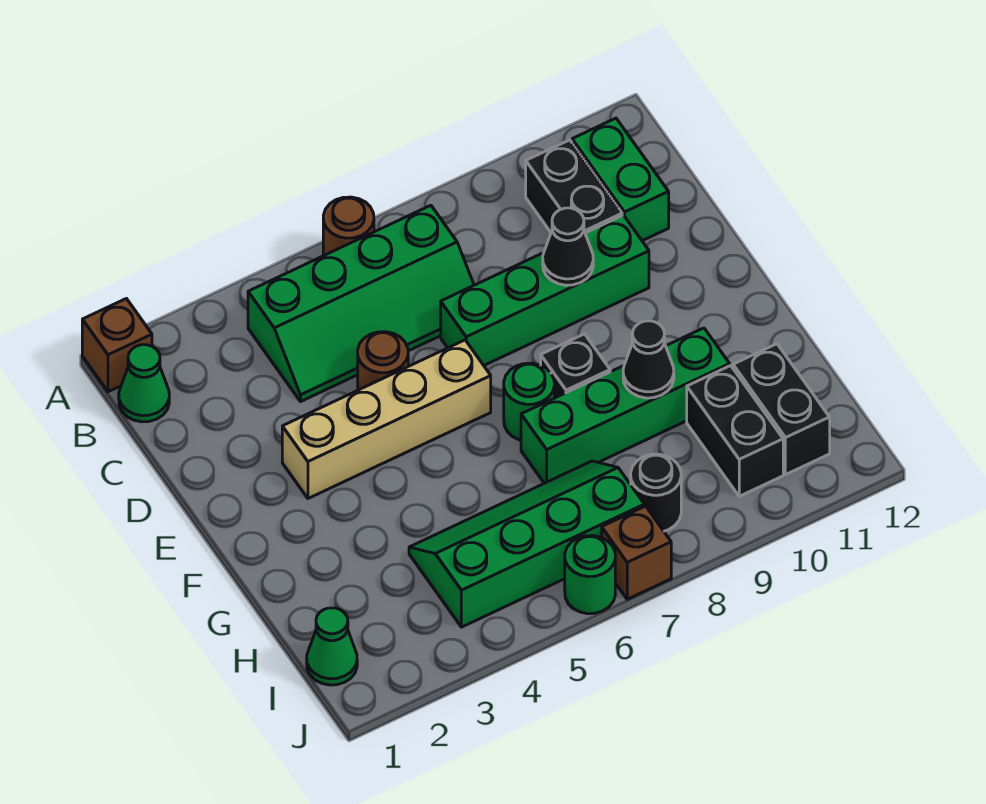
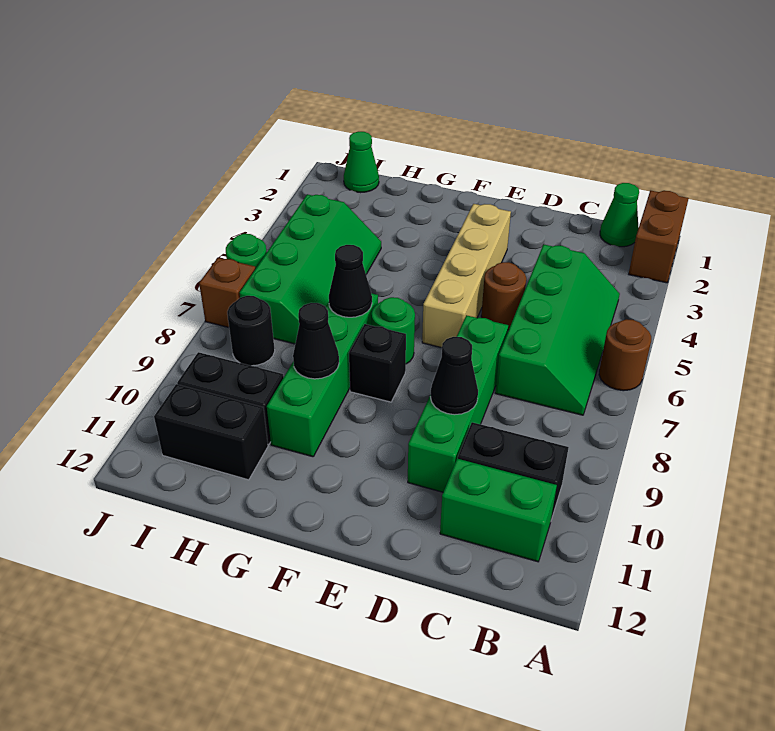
brown 1x1 brick [82,299,152,392] -> brown 1x2 brick [629,191,689,283]
green 2x4 slope [248,205,474,401] -> green 2x4 slope turned to [495,245,620,415]
none -> black 1x1 cone [329,245,372,317]

